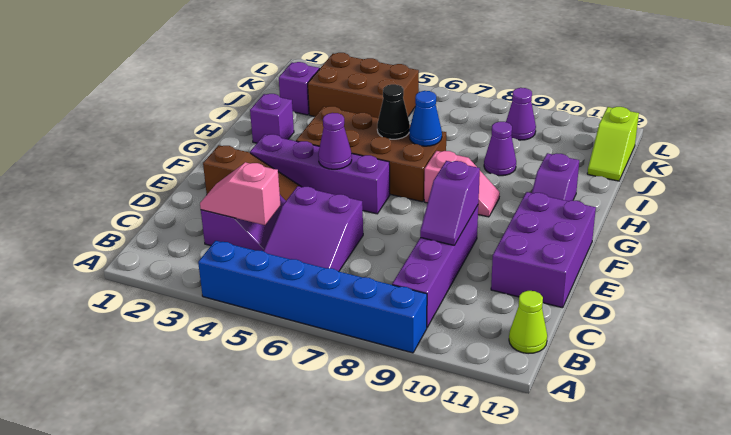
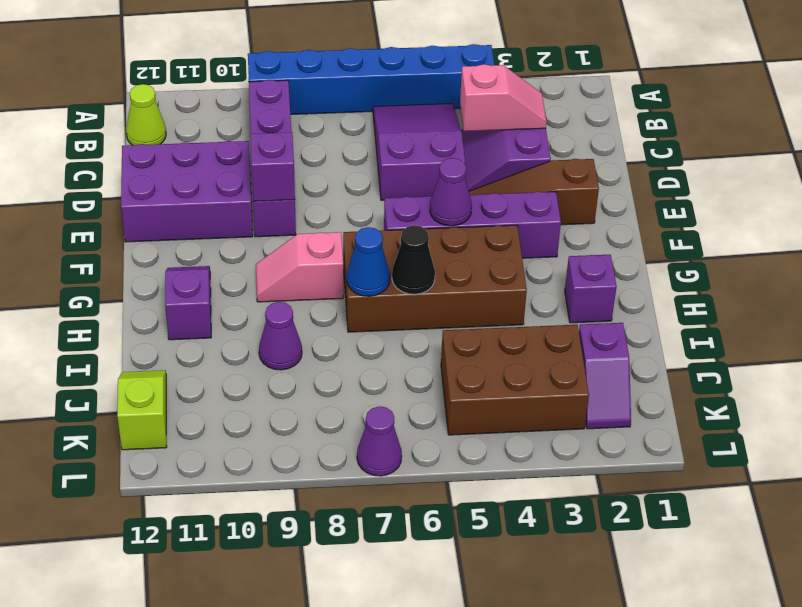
purple 2x3 brick [491,192,596,308] -> purple 2x3 brick turned to [121,141,253,242]
purple 1x1 cone [506,88,536,140] -> purple 1x1 cone moved to [357,406,402,476]

